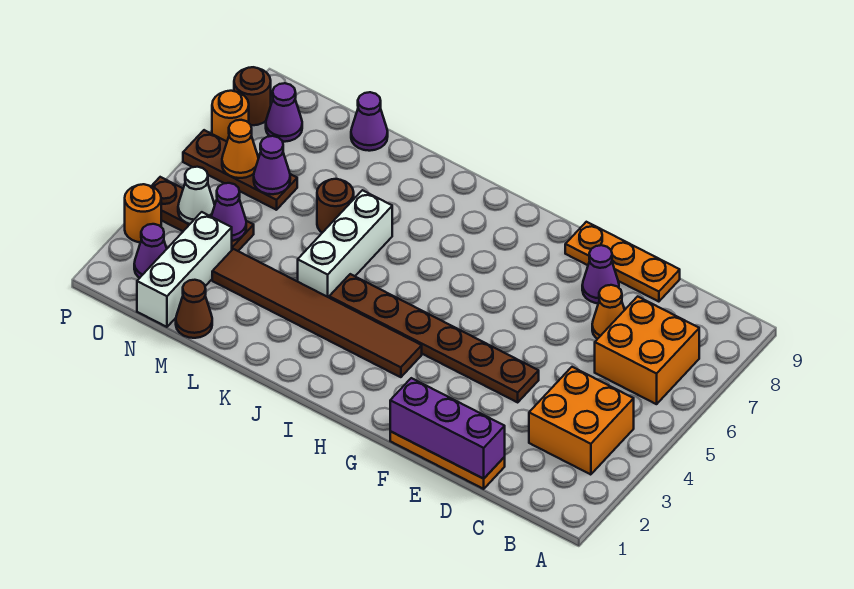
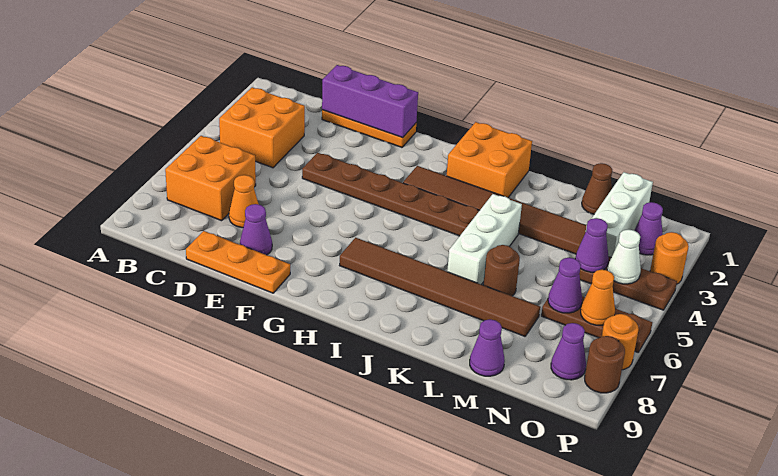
none -> brown 1x6 tile [340,238,540,336]
none -> orange 2x2 brick [447,122,532,198]

